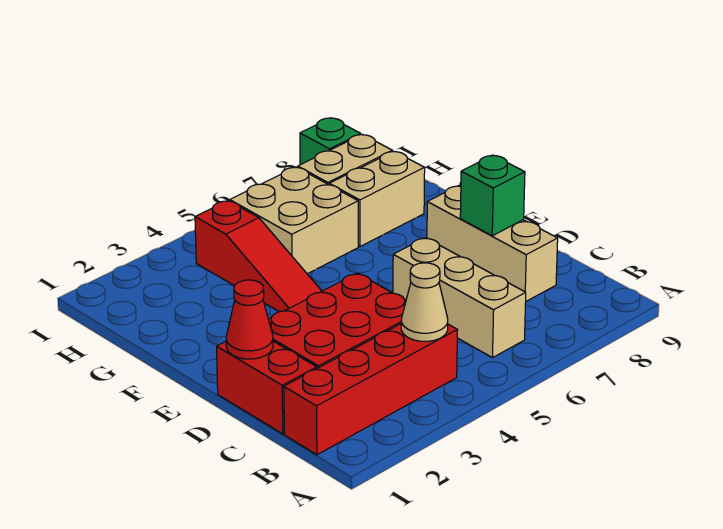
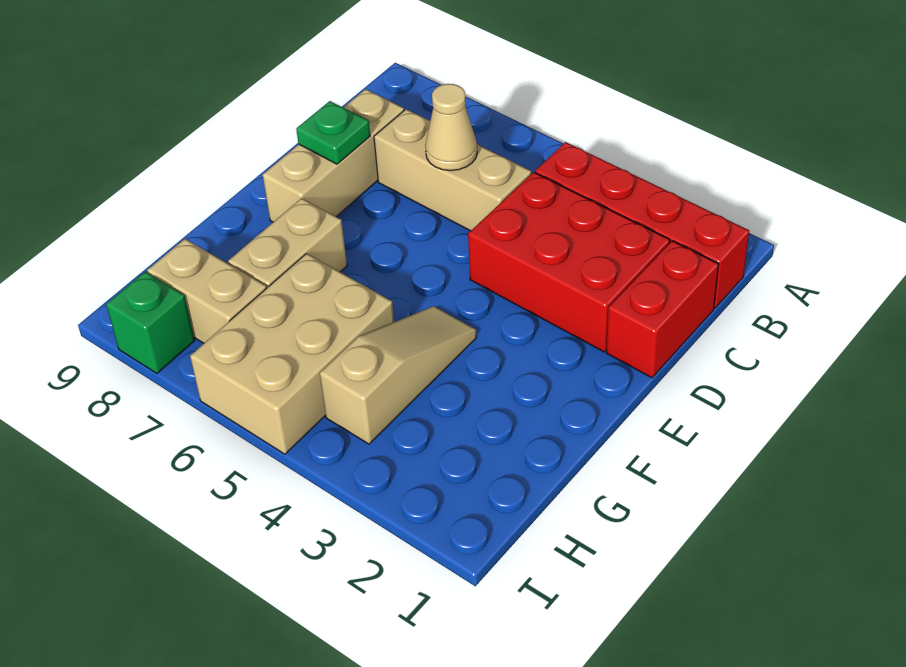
tan 1x1 cone [401,263,448,341] -> tan 1x1 cone moved to [425,84,477,171]
tan 1x3 brick [393,238,526,358] -> tan 1x3 brick turned to [374,109,531,231]
red 1x1 cone [226,280,273,359] -> none
green 1x1 brick [460,155,525,236] -> green 1x1 plate [296,101,370,164]
red 1x3 slope [195,201,322,312] -> tan 1x3 slope [320,306,476,444]
tan 2x2 brick [230,167,358,274] -> tan 2x3 brick [190,253,394,454]
tan 1x2 brick [329,152,425,247] -> tan 1x2 brick turned to [228,198,347,288]

